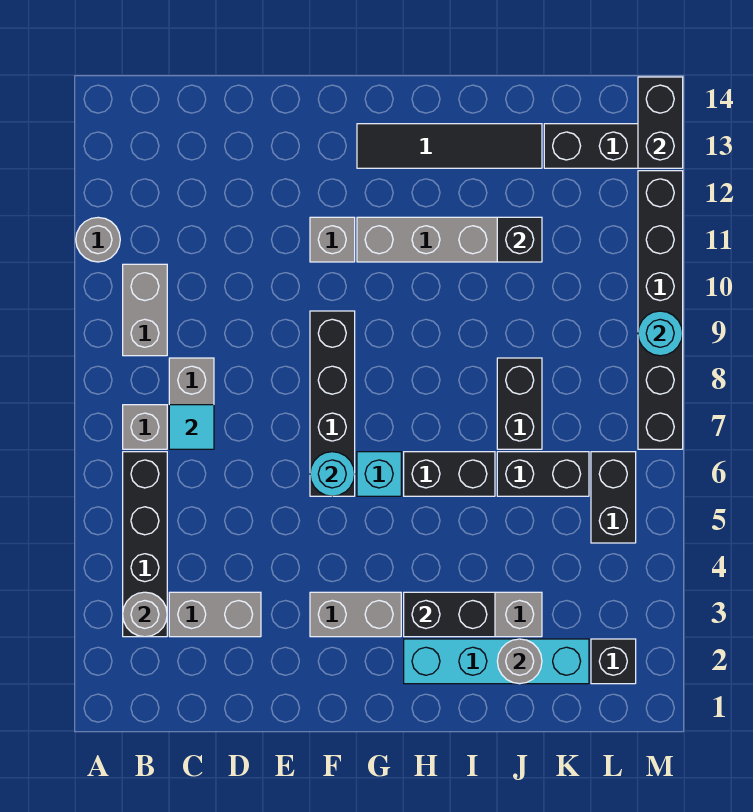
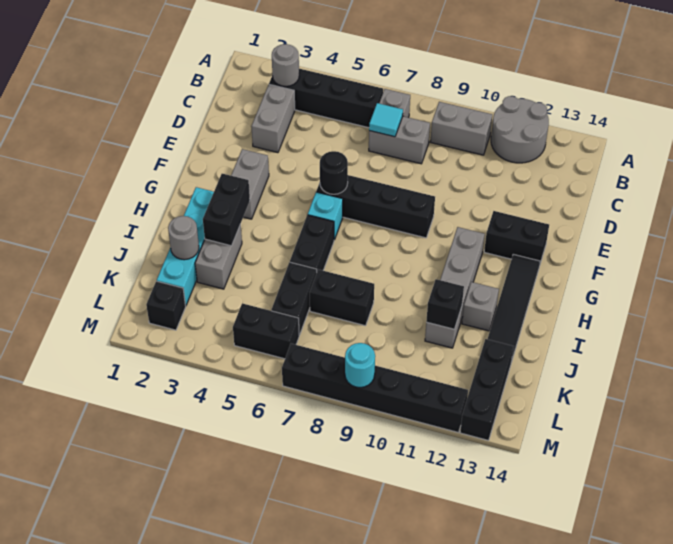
grey 1x1 round brick [76,217,120,262] -> grey 2x2 round brick [491,96,549,163]
cyan 1x1 round brick [310,452,355,496] -> black 1x1 round brick [320,151,348,194]
grey 1x1 brick [310,217,355,262] -> grey 1x1 brick moved to [462,282,499,331]
black 1x2 brick [638,77,683,168] -> black 1x2 brick moved to [484,211,549,263]

